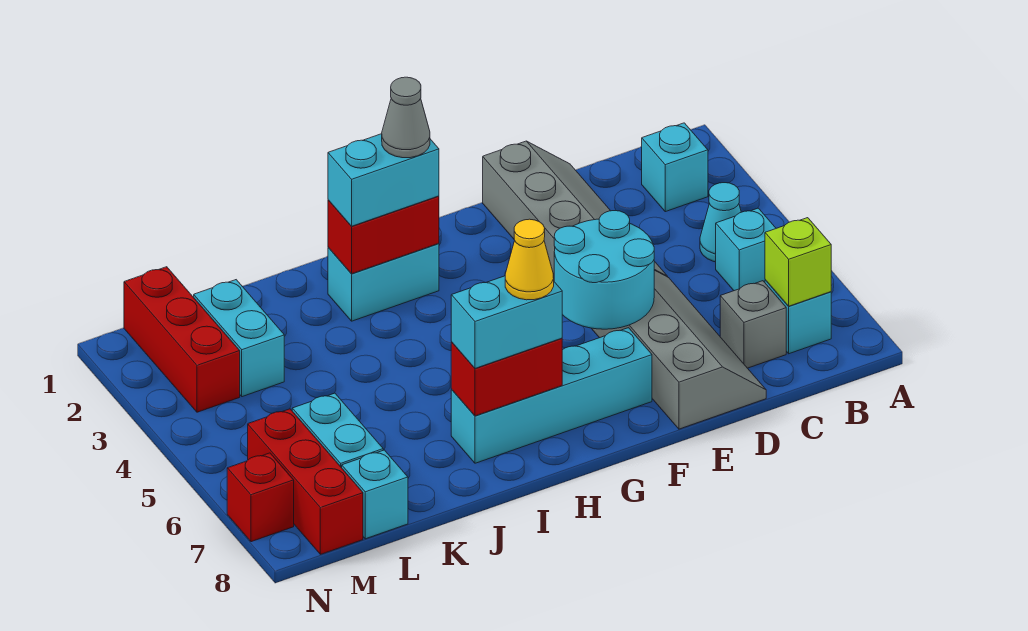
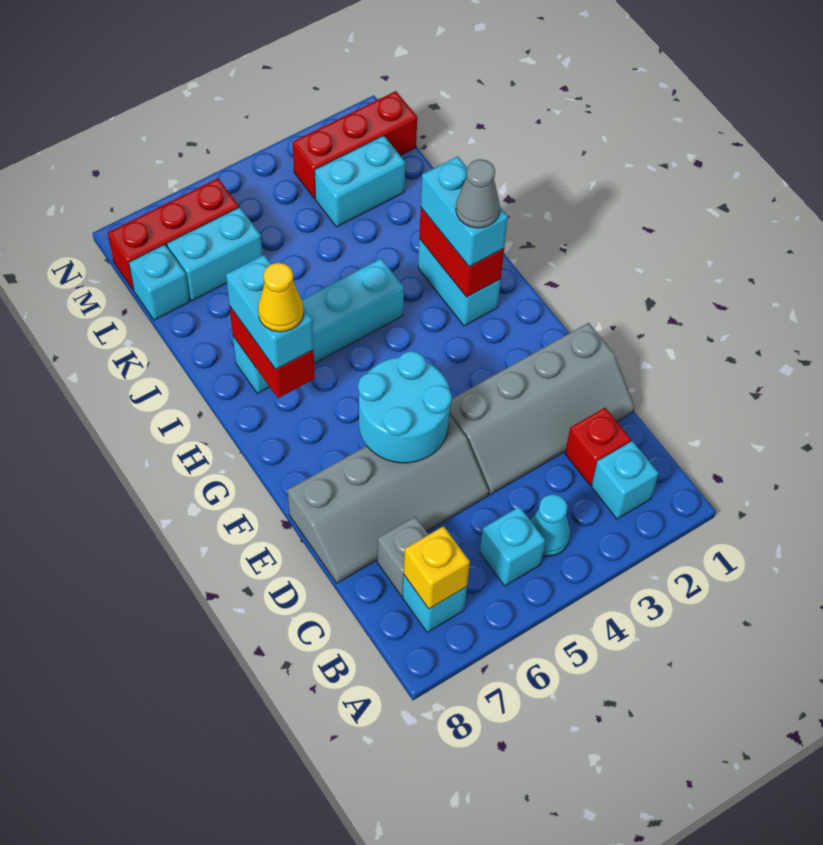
lime 1x1 brick [765,218,831,306] -> yellow 1x1 brick [404,526,470,609]
cyan 1x4 brick [451,328,652,463] -> cyan 1x4 brick turned to [233,259,404,393]
red 1x1 brick [227,453,294,542] -> red 1x1 brick moved to [565,408,631,485]

